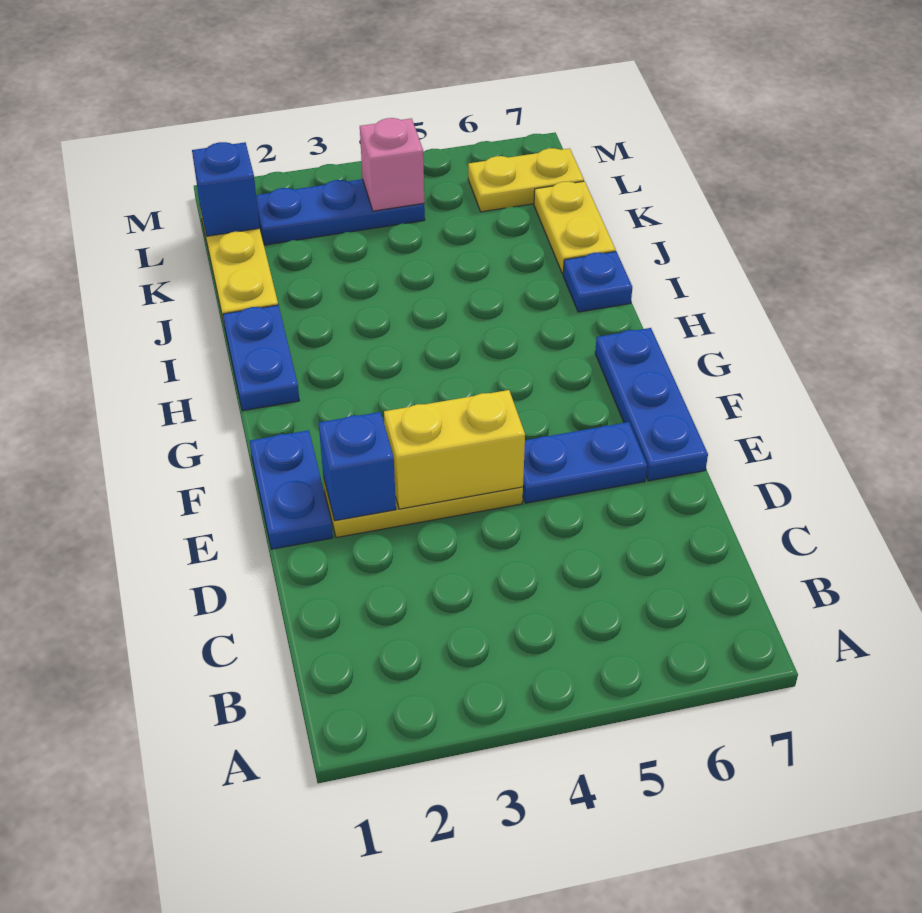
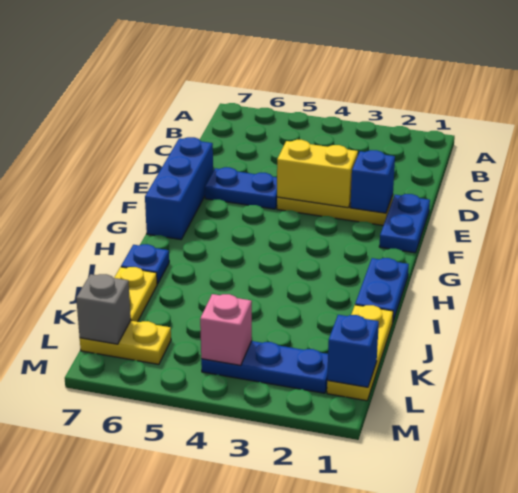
blue 1x3 plate [595,328,708,481] -> blue 1x3 brick [145,137,213,240]
none -> grey 1x1 brick [76,274,131,344]

